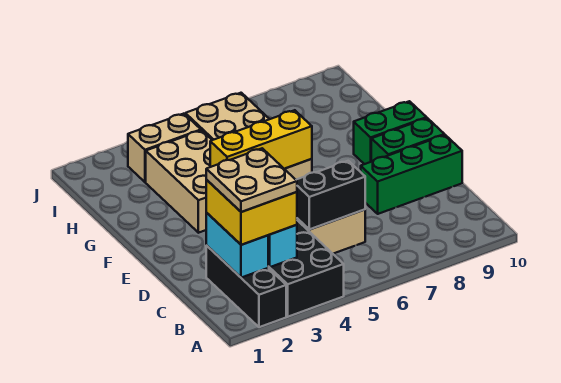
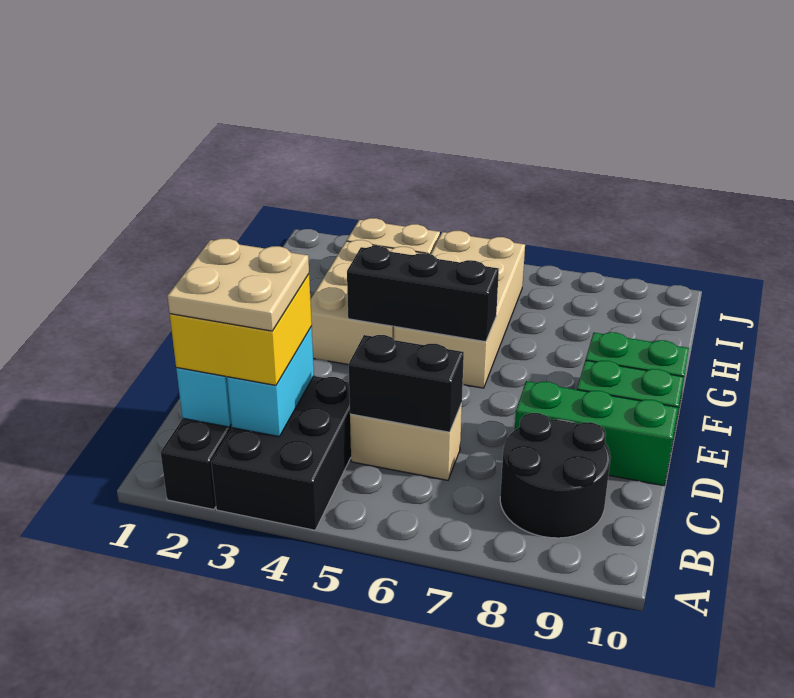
none -> black 2x2 round brick [500,413,611,538]
yellow 1x3 brick [210,110,312,169] -> black 1x3 brick [347,246,499,342]

